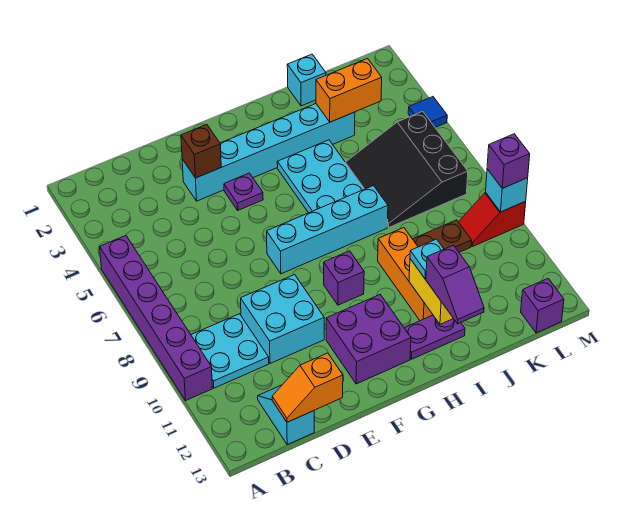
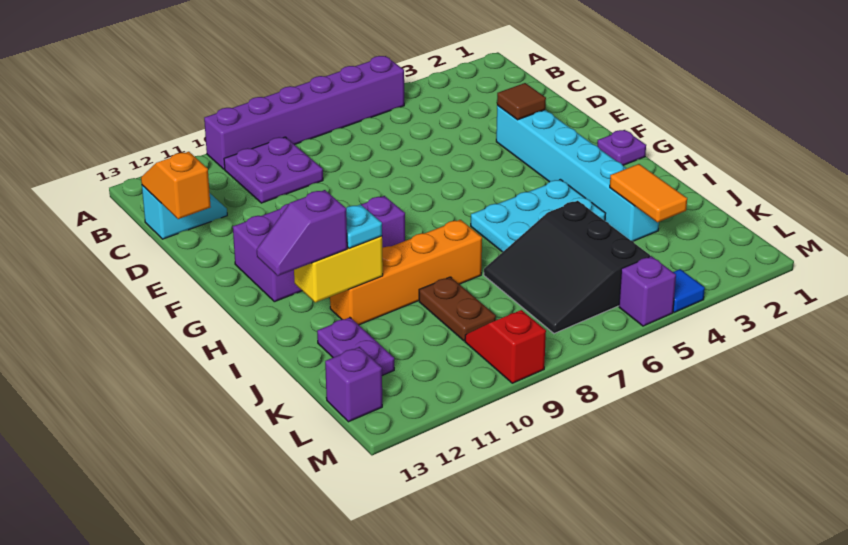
cyan 2x2 plate [191,314,269,388] -> purple 2x2 plate [224,137,323,203]
cyan 2x2 brick [241,275,324,363] -> none
brown 1x1 brick [181,124,221,178] -> brown 1x1 tile [497,83,546,120]
purple 1x1 plate [224,173,263,210] -> purple 1x1 plate moved to [597,130,646,165]
cyan 1x4 brick [267,186,388,274] -> none
purple 1x2 plate [405,315,465,359] -> purple 1x2 plate moved to [317,317,394,375]
orange 1x3 brick [378,228,433,321] -> orange 1x4 brick [330,220,482,325]
cyan 1x1 brick [287,54,326,106] -> none
orange 1x2 brick [316,59,382,122] -> orange 1x2 tile [610,164,687,222]
black 3x3 slope [346,111,468,227] -> black 3x3 slope turned to [484,201,650,333]
cyan 1x1 brick [486,169,528,212] -> none
purple 1x1 brick [487,134,530,188] -> purple 1x1 brick moved to [619,256,676,326]

